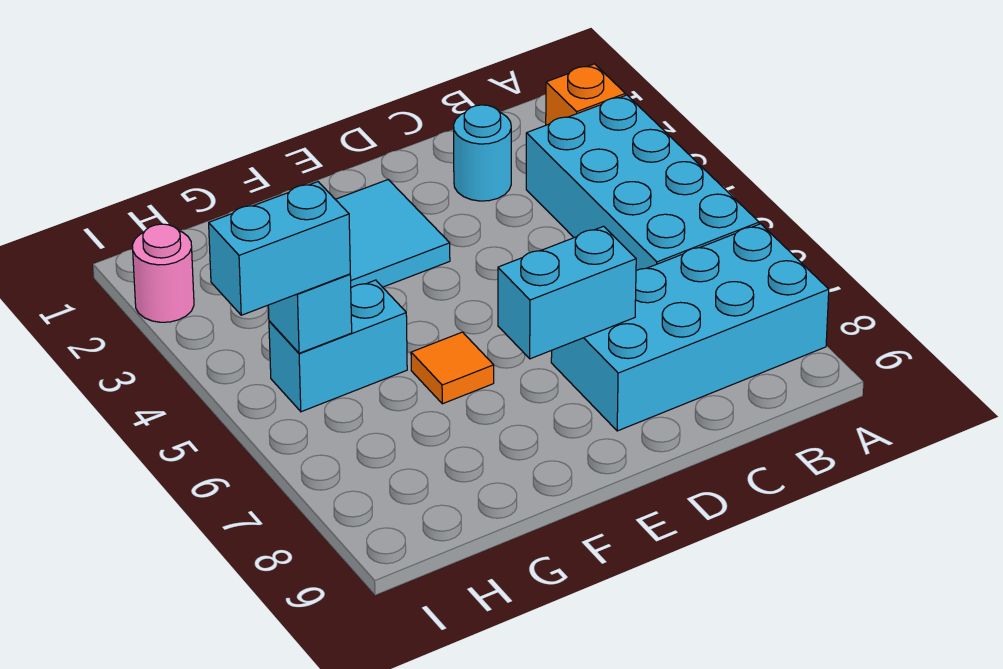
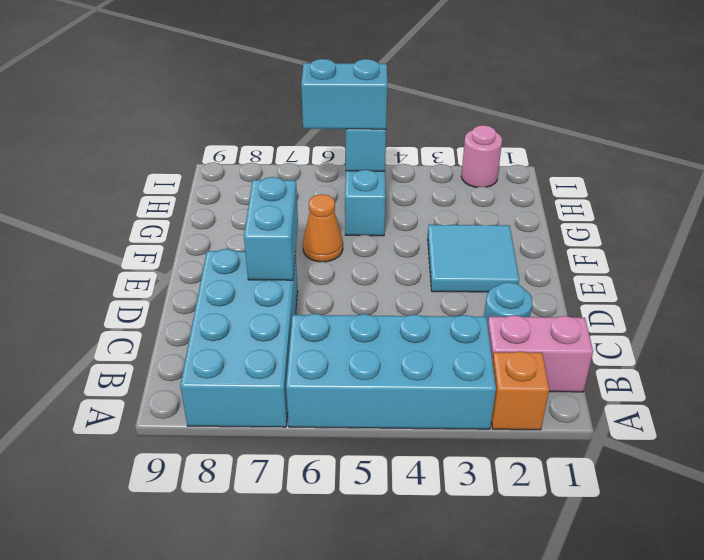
none -> pink 1x2 brick [488,315,593,392]
orange 1x1 tile [411,332,494,404] -> orange 1x1 cone [303,194,343,262]
cyan 1x2 brick [209,182,350,315] -> cyan 1x2 brick turned to [301,59,387,129]

